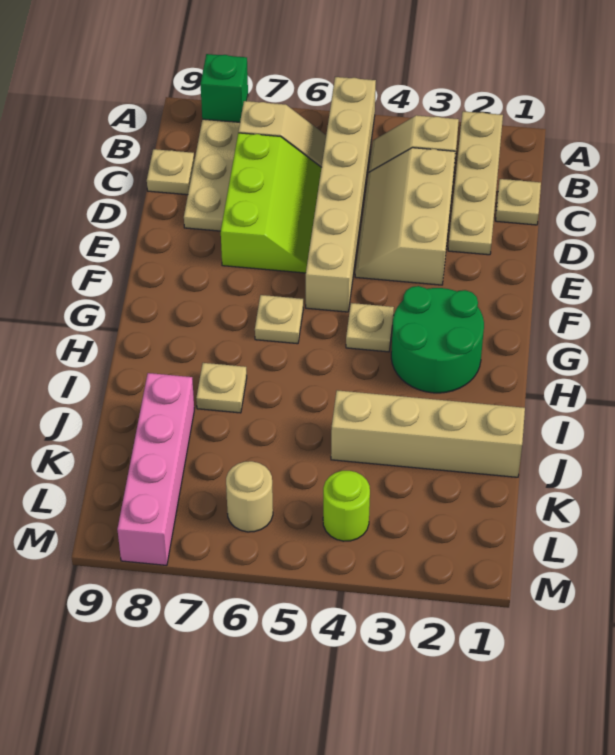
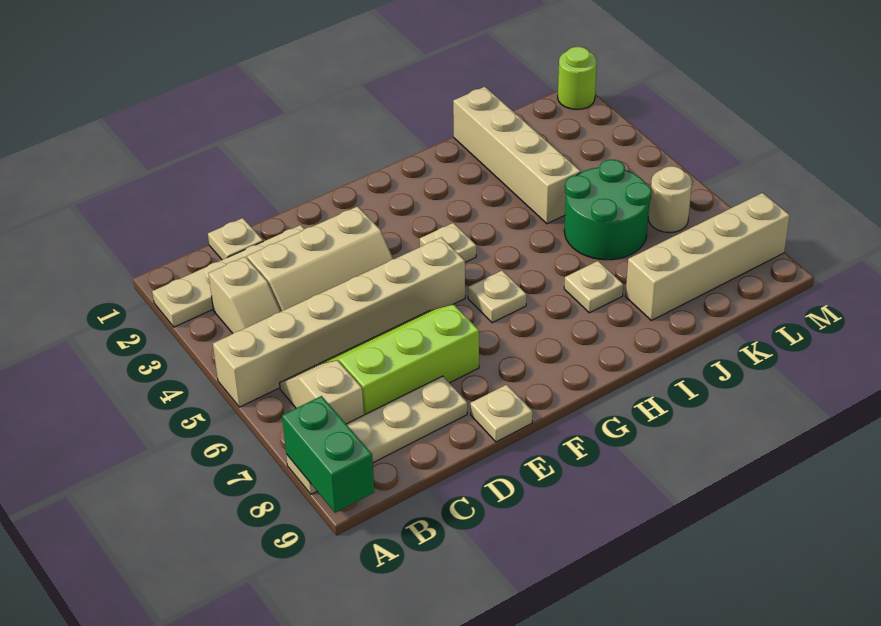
green 1x1 brick [201,54,248,122] -> green 1x2 brick [282,396,374,513]
tan 1x1 plate [147,149,194,195] -> tan 1x1 plate moved to [470,385,532,442]
green 2x2 round brick [391,286,484,393] -> green 2x2 round brick moved to [564,159,652,260]
pink 1x4 brick [117,373,194,565] -> tan 1x4 brick [626,193,790,320]
lime 1x1 round brick [323,471,370,541] -> lime 1x1 round brick moved to [558,47,597,109]

